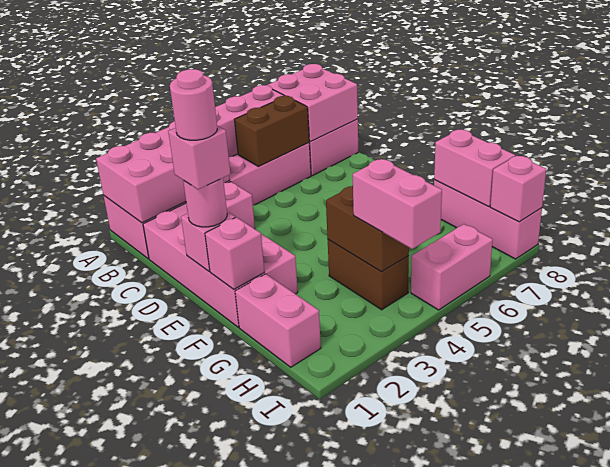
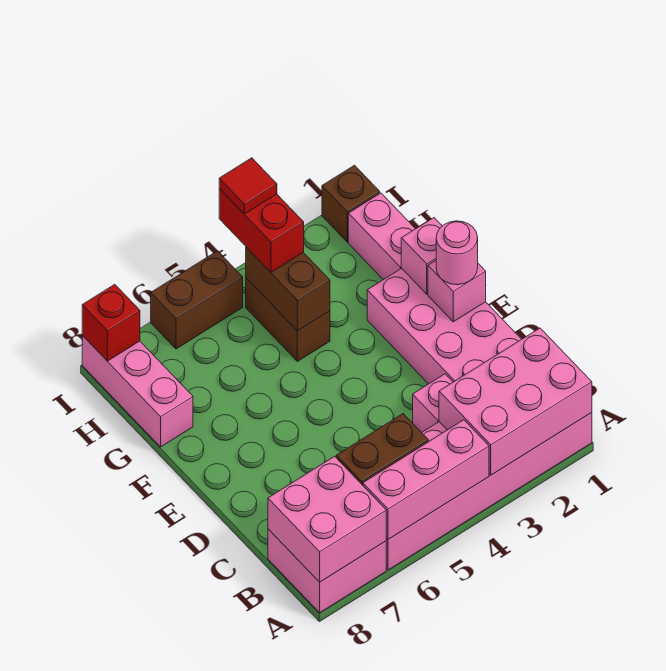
pink 1x1 brick [168,126,231,190] -> none
pink 1x1 round brick [170,69,217,140] -> none
pink 1x2 brick [434,130,515,207] -> none
pink 1x2 brick [353,159,442,249] -> red 1x2 brick [219,189,304,272]
none -> brown 1x1 brick [322,165,380,242]
none -> red 1x1 tile [219,158,277,214]
pink 1x2 brick [411,224,493,310] -> brown 1x2 brick [151,251,243,349]
pink 1x1 brick [490,156,546,222] -> red 1x1 brick [82,284,140,361]

